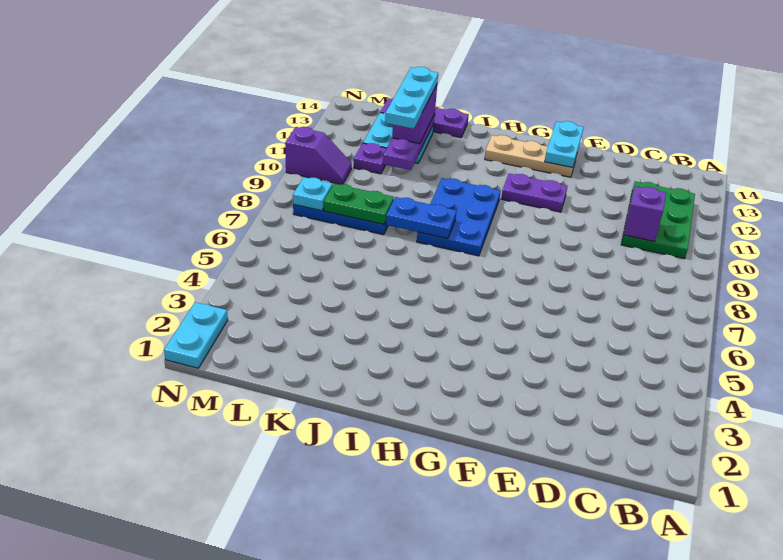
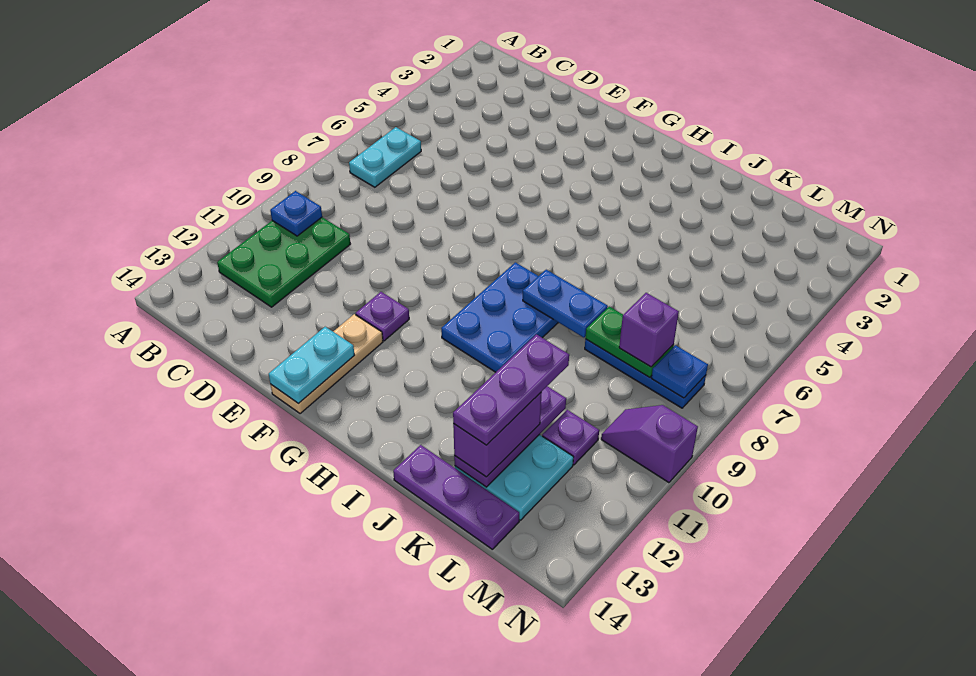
none -> blue 1x1 plate [270,191,322,236]
purple 1x1 brick [624,186,666,242] -> purple 1x1 brick moved to [619,293,679,367]
purple 1x2 plate [501,174,567,212] -> purple 1x1 plate [356,292,409,341]
tan 1x3 plate [485,135,577,177] -> tan 1x3 plate turned to [271,314,383,414]
cyan 1x3 plate [385,67,438,129] -> purple 1x3 plate [453,334,569,445]
cyan 1x1 plate [293,177,332,211] -> blue 1x1 plate [651,345,708,398]
cyan 1x2 plate [164,302,228,368] -> cyan 1x2 plate moved to [349,127,421,187]

